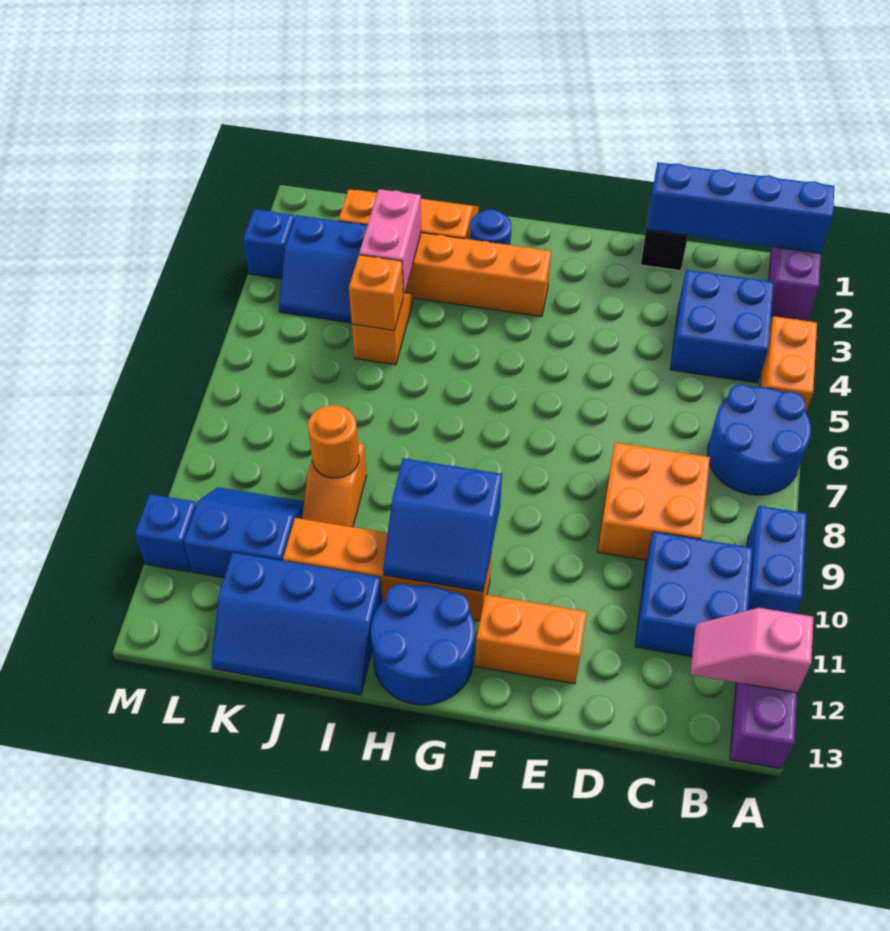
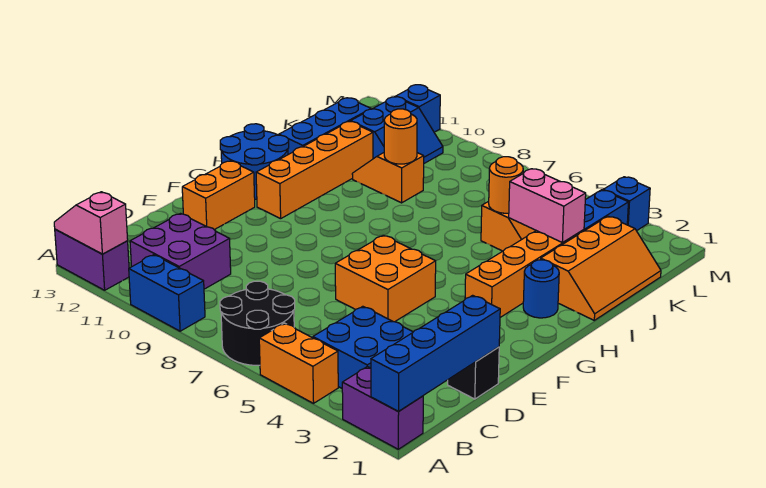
blue 2x2 round brick [708,384,811,495] -> black 2x2 round brick [220,281,295,365]
pink 1x2 slope [691,608,814,693] -> pink 1x2 slope turned to [54,192,128,254]
blue 2x2 brick [635,532,753,657] -> purple 2x2 brick [130,214,231,289]
orange 2x2 brick [598,442,710,560] -> orange 2x2 brick moved to [335,235,436,322]
blue 2x2 slope [383,458,502,592] -> none
orange 1x1 brick [349,255,404,330] -> orange 1x1 round brick [489,157,523,213]

